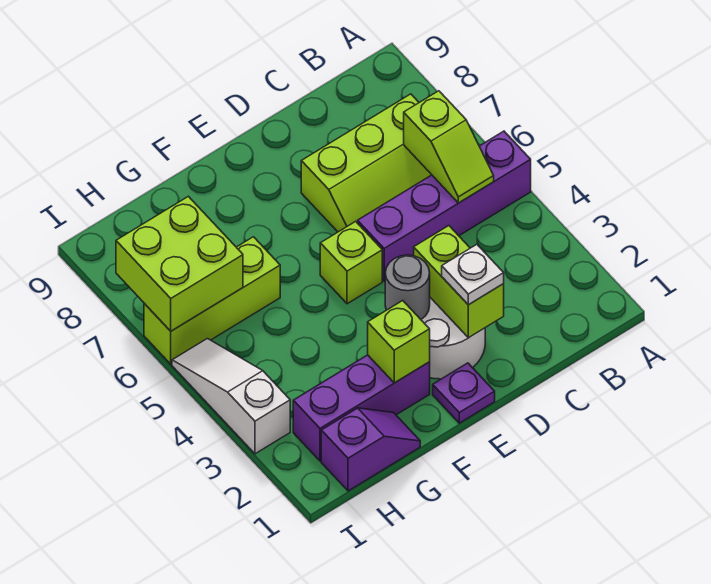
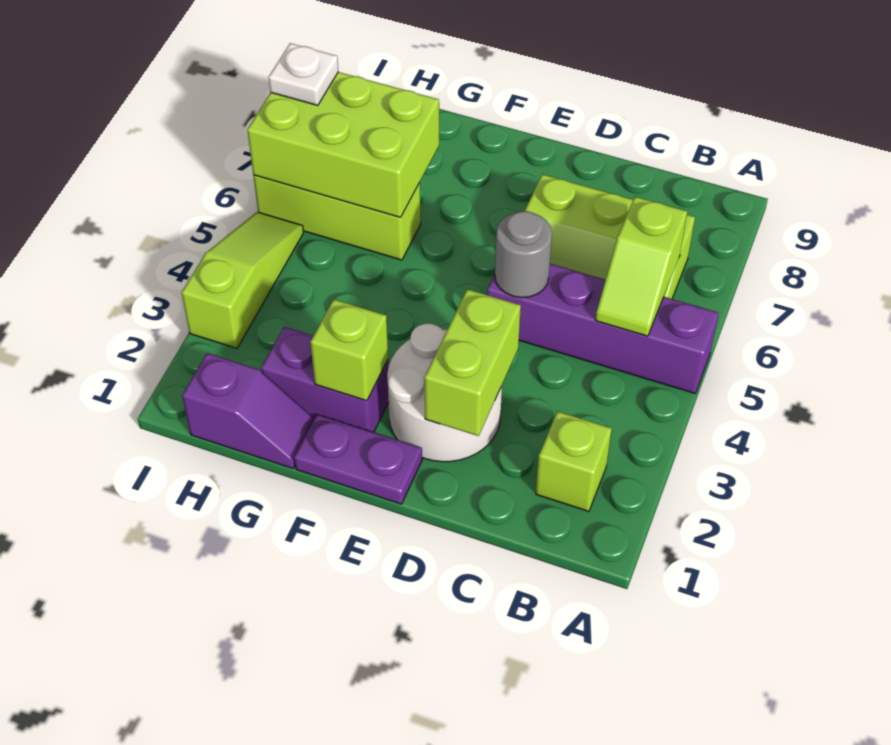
white 1x1 plate [442,244,504,305] -> white 1x1 plate moved to [269,43,338,106]
purple 1x1 plate [433,363,495,423] -> purple 1x2 plate [294,414,422,504]
grey 1x1 round brick [385,255,430,319] -> grey 1x1 round brick moved to [495,211,552,298]
lime 1x1 brick [320,221,382,304] -> lime 1x1 brick moved to [536,411,612,511]
purple 1x3 brick [293,355,430,461] -> purple 1x2 brick [261,327,389,432]
lime 2x2 brick [116,196,243,331] -> lime 2x3 brick [247,72,439,217]
white 1x3 slope [172,339,290,454] -> lime 1x3 slope [182,212,303,348]

